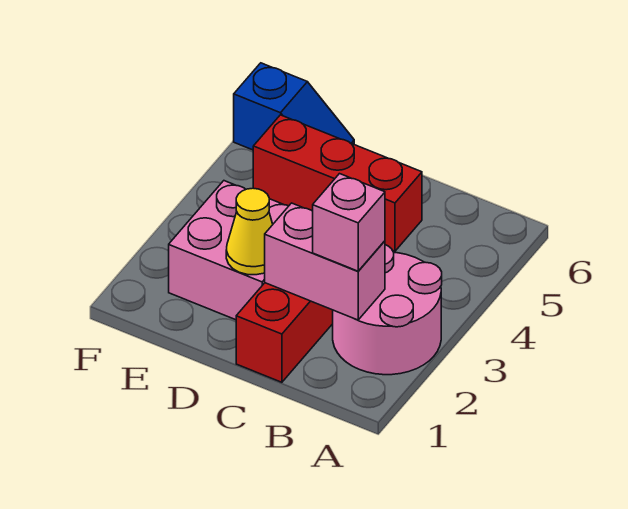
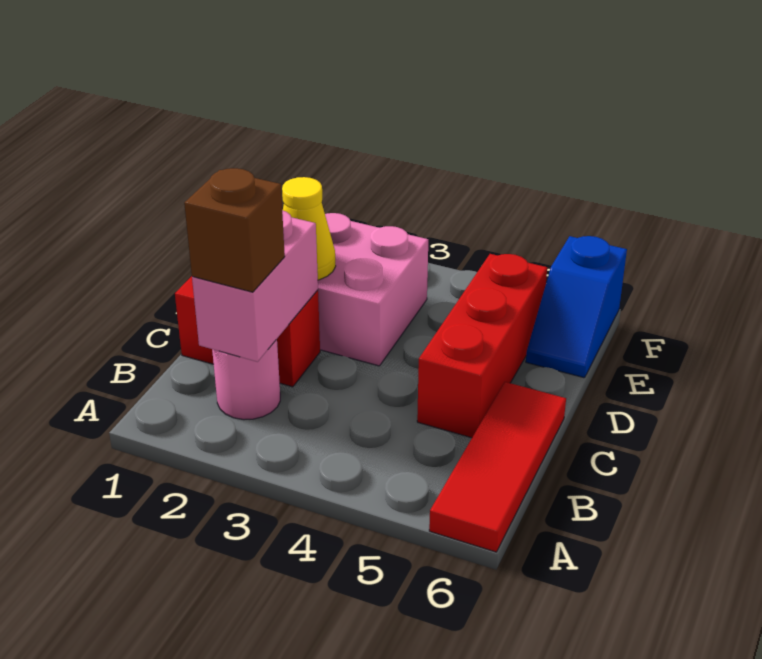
pink 2x2 round brick [333,245,442,375] -> pink 1x1 round brick [212,339,280,420]
none -> red 1x3 tile [429,382,566,552]
pink 1x1 brick [313,174,385,271] -> brown 1x1 brick [184,168,285,292]

